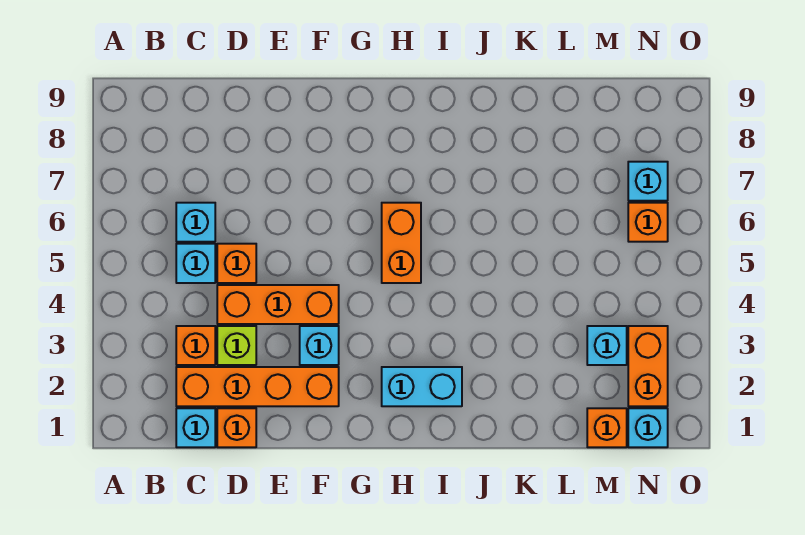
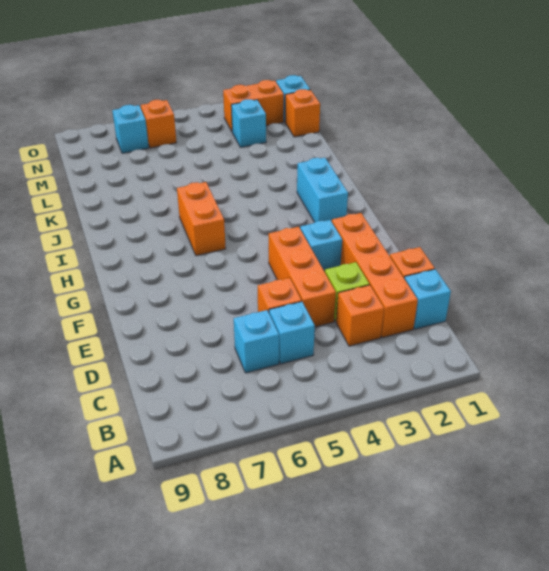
orange 1x2 brick [382,203,421,283] -> orange 1x2 brick turned to [177,182,226,256]

